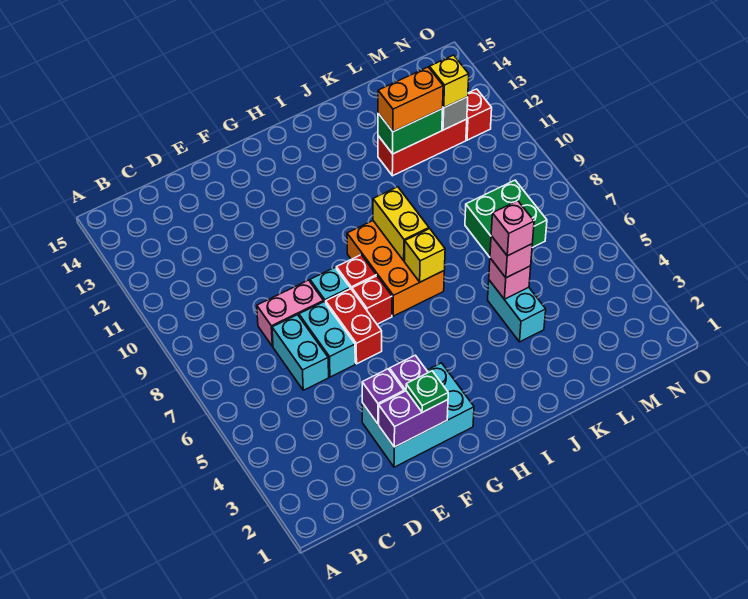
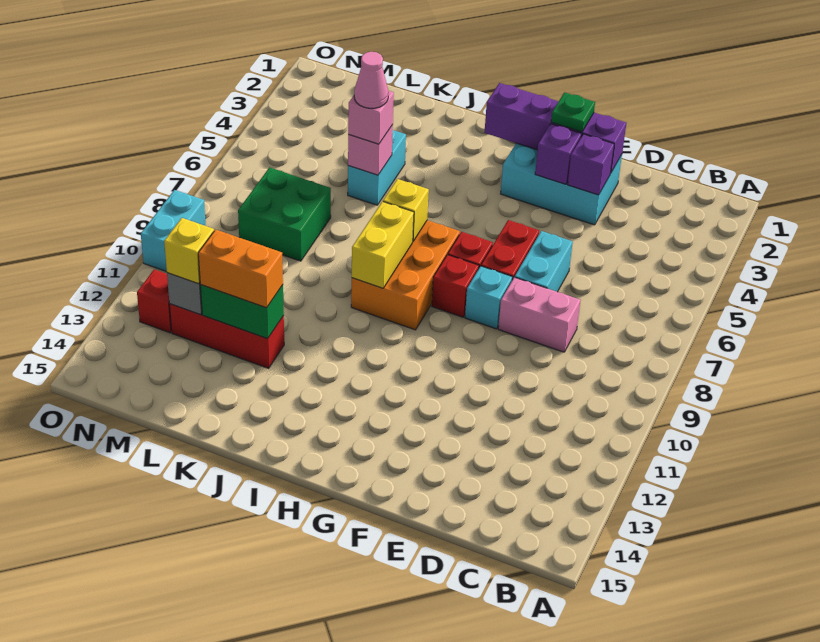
cyan 1x2 brick [272,315,329,390] -> cyan 1x2 brick moved to [141,190,206,272]
purple 1x2 brick [379,391,448,447] -> purple 1x4 brick [484,83,626,172]
pink 1x1 brick [491,201,534,256] -> pink 1x1 cone [354,52,388,108]

